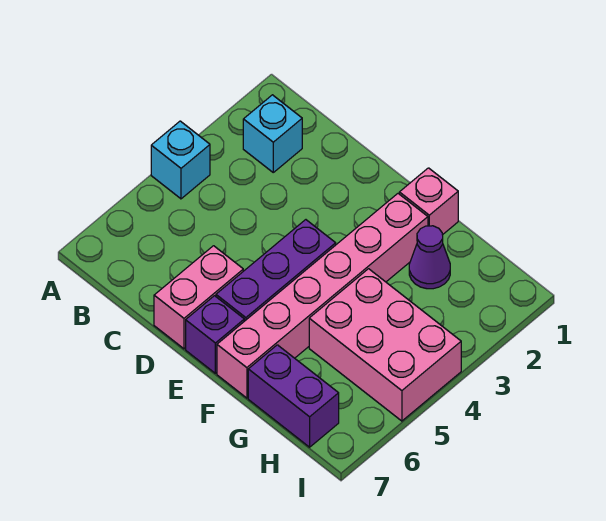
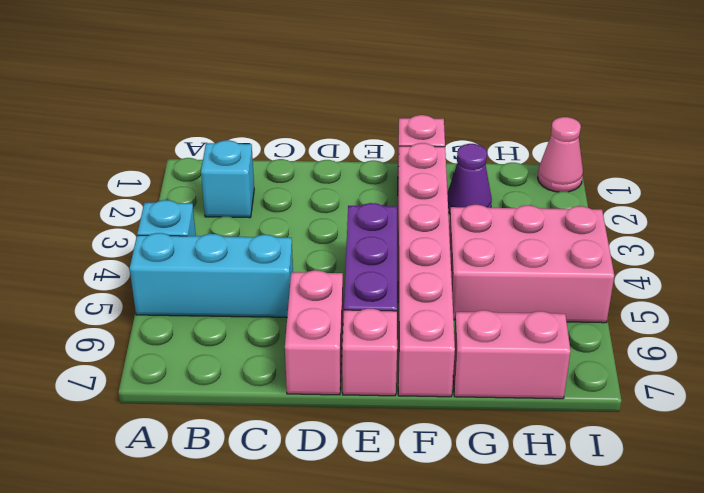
none -> cyan 1x3 brick [130,233,293,317]
purple 1x1 brick [186,296,244,373] -> pink 1x1 brick [342,309,397,396]
purple 1x2 brick [248,345,339,447] -> pink 1x2 brick [453,310,571,399]
none -> pink 1x1 cone [538,117,583,192]

